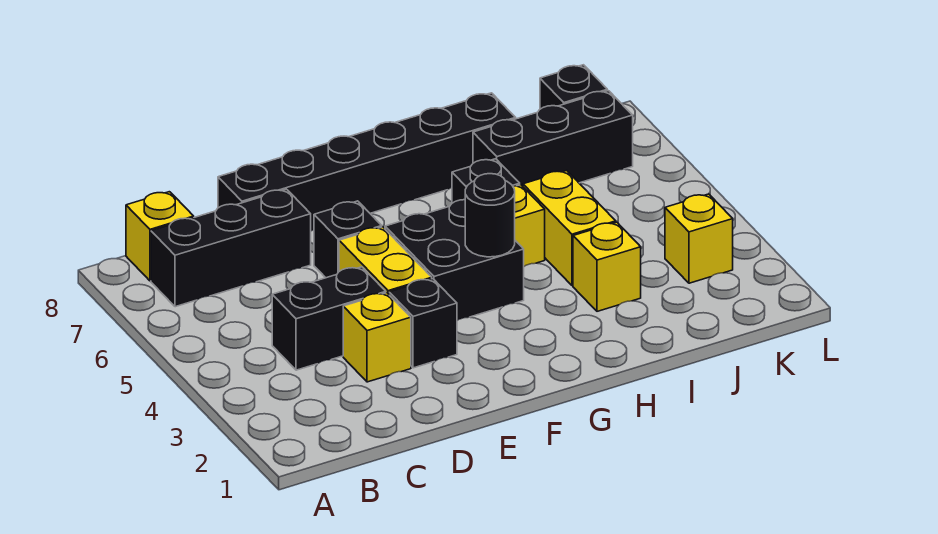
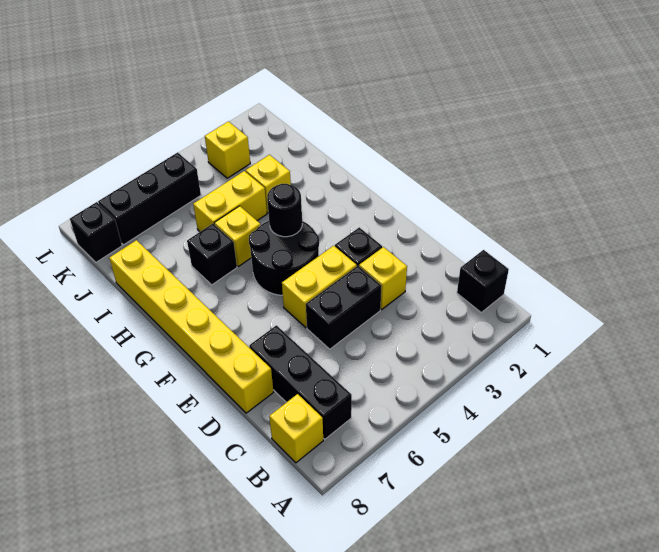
black 1x2 brick [272,267,386,370] -> black 1x2 brick turned to [306,266,381,349]
black 1x6 brick [218,93,516,231] -> yellow 1x6 brick [109,240,273,413]
black 1x1 brick [314,201,382,278] -> black 1x1 brick moved to [457,250,509,312]
black 2x2 brick [385,200,524,320] -> black 2x2 round brick [249,221,319,295]
black 1x3 brick [473,91,633,186] -> black 1x3 brick turned to [98,152,201,245]

